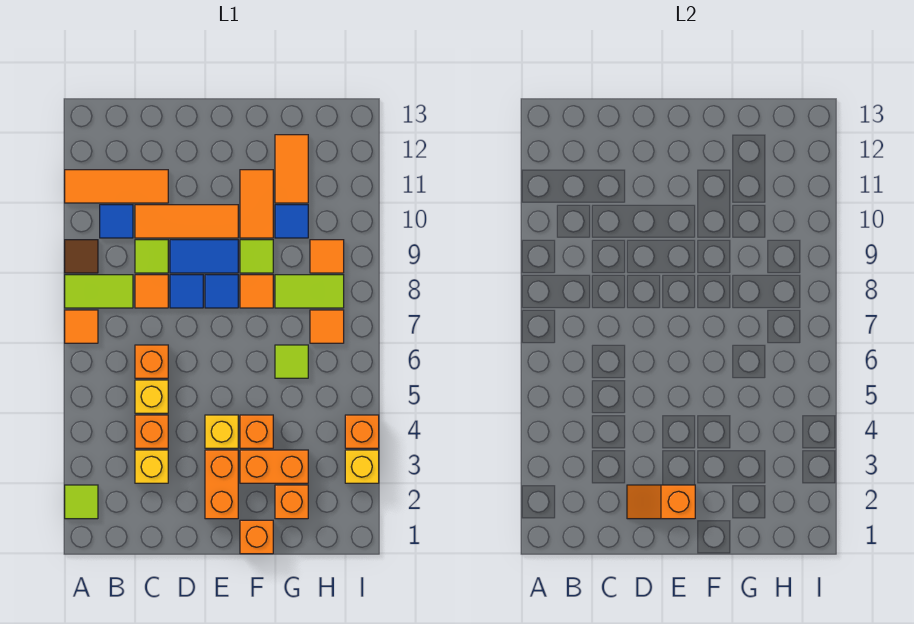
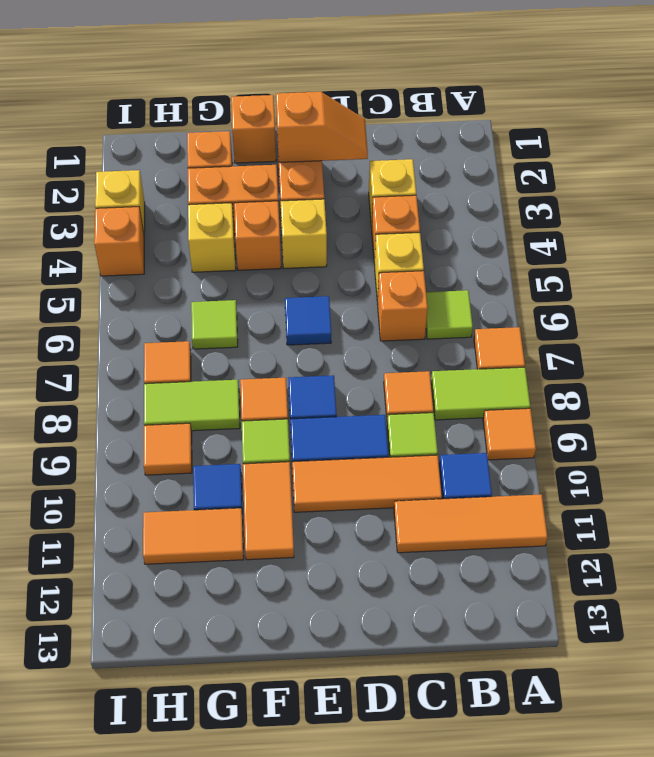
lime 1x1 tile [65,485,98,519] -> lime 1x1 tile moved to [426,290,473,339]
brown 1x1 tile [65,240,98,273] -> orange 1x1 tile [483,408,536,460]
blue 1x1 tile [170,275,203,308] -> blue 1x1 tile moved to [285,296,331,345]
none -> yellow 1x1 brick [188,203,236,272]
orange 1x2 tile [275,135,308,203] -> orange 1x2 tile turned to [143,508,244,564]

